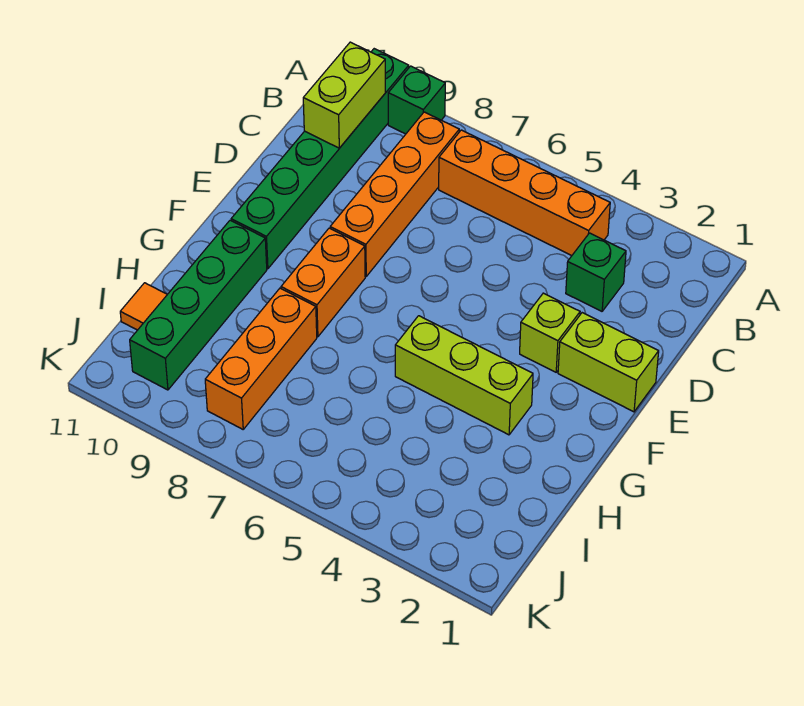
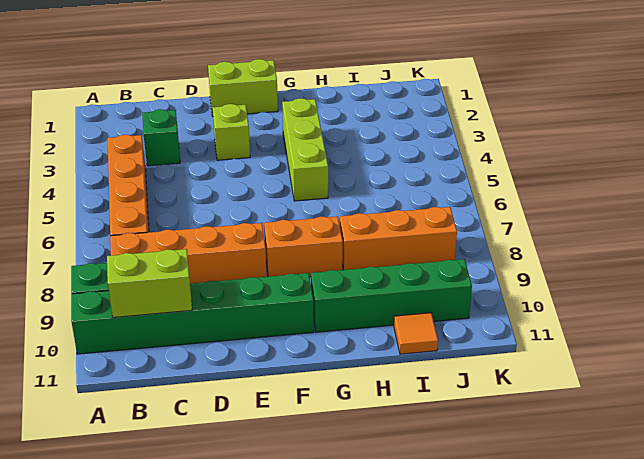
lime 1x2 brick [558,313,659,412] -> lime 1x2 brick turned to [208,59,278,116]

